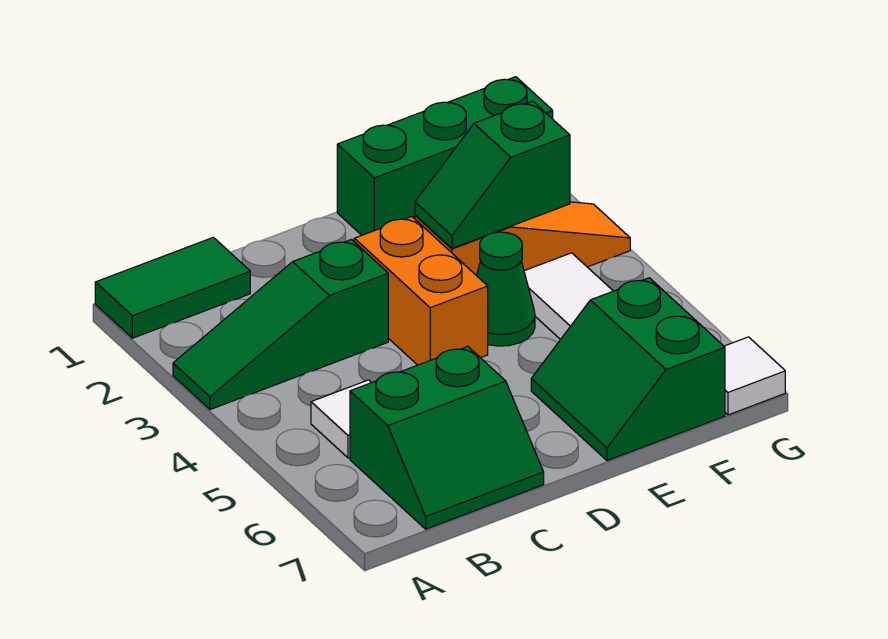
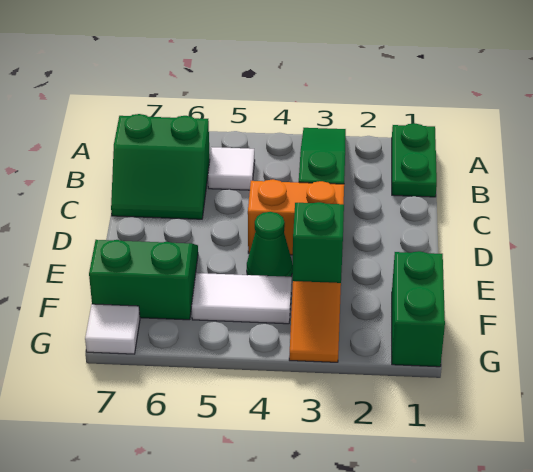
green 1x2 tile [95,237,250,338] -> green 1x2 plate [392,123,437,197]
green 2x2 slope [350,346,544,529] -> green 2x2 slope turned to [111,114,210,219]
green 1x3 brick [337,77,553,235] -> green 1x2 brick [392,251,445,367]

